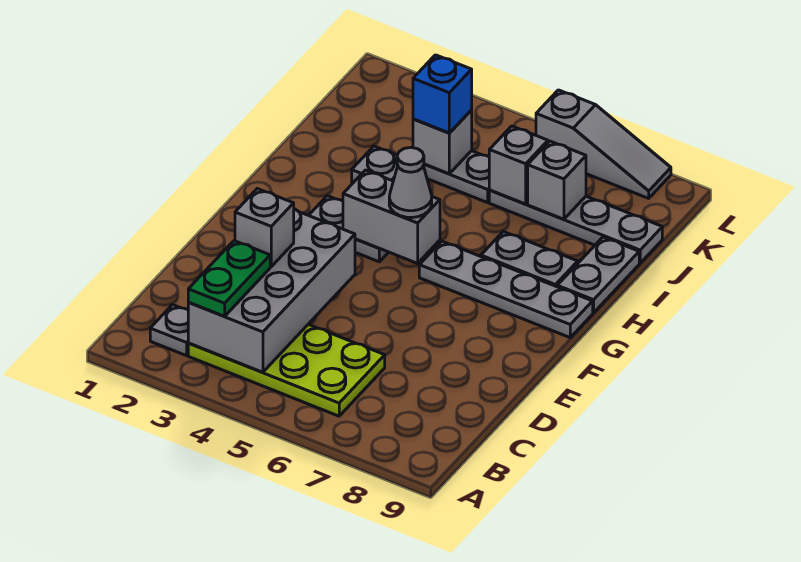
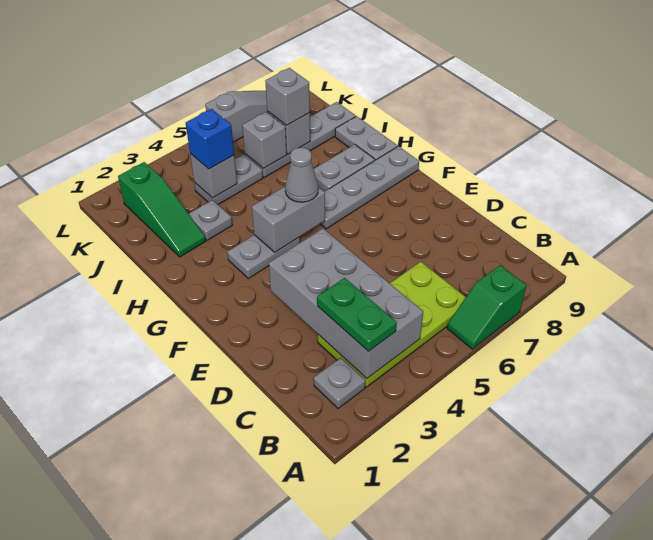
none -> green 1x2 slope [447,265,527,349]
grey 1x1 brick [235,189,294,267] -> grey 1x1 brick moved to [265,68,310,125]
none -> green 1x3 slope [118,162,206,257]

